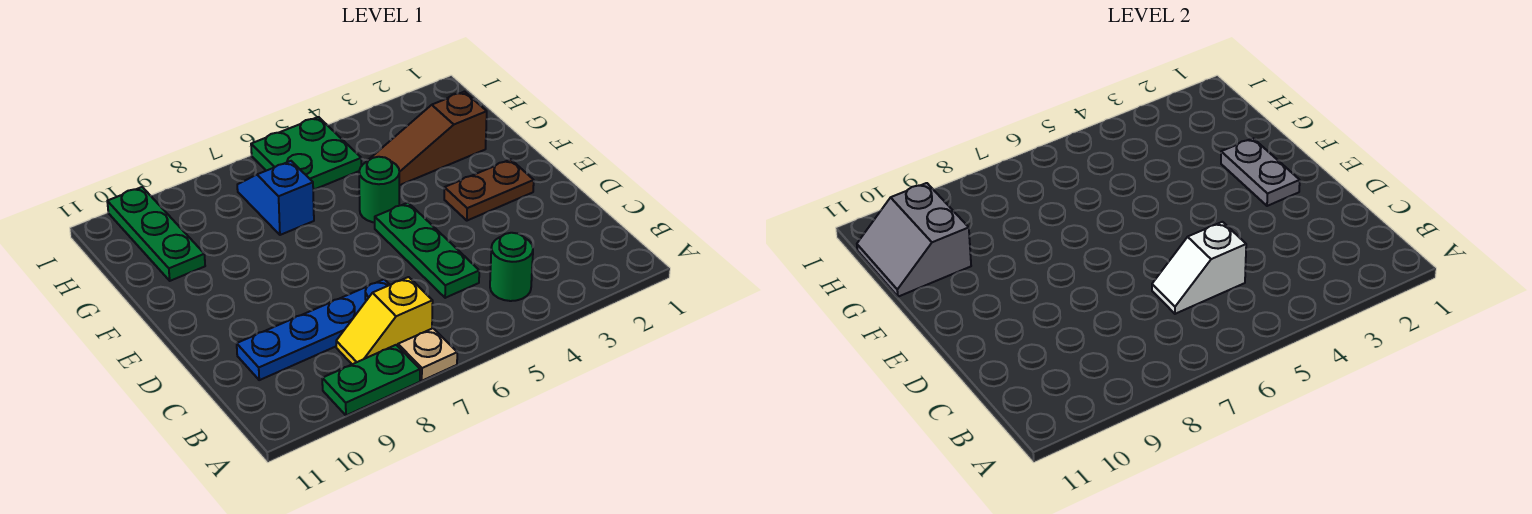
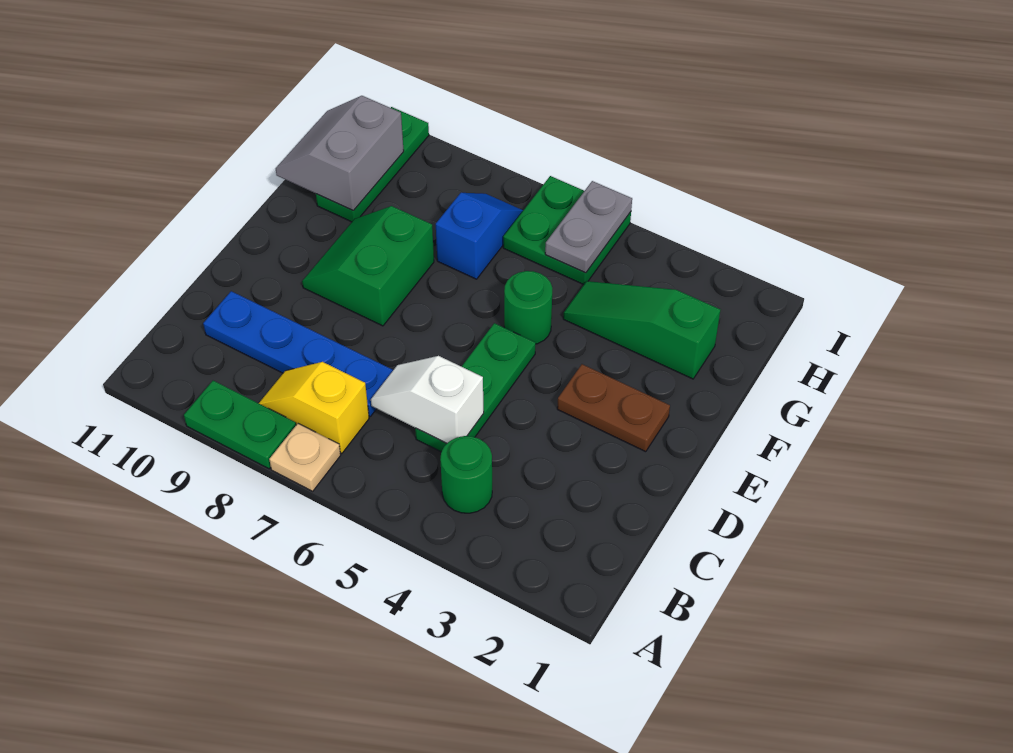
grey 1x2 plate [1221,138,1300,206] -> grey 1x2 plate moved to [545,181,632,273]
none -> green 2x2 slope [302,206,434,326]
brown 1x3 slope [365,92,487,185] -> green 1x3 slope [563,281,720,379]

